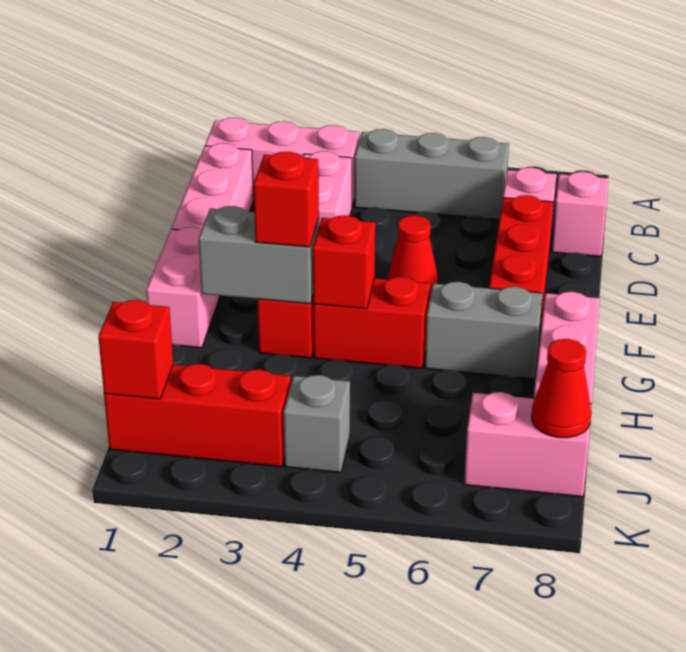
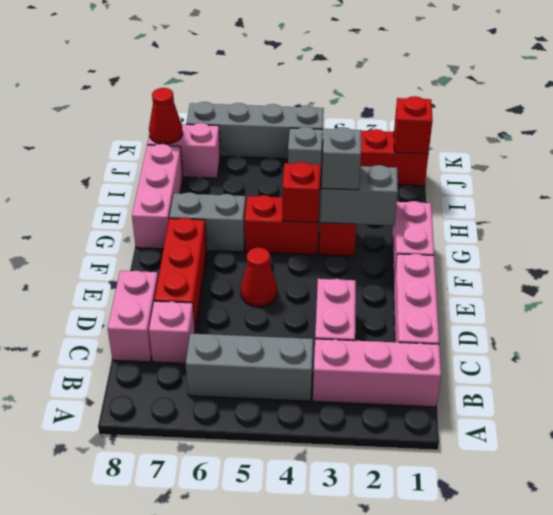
pink 1x1 brick [552,172,608,256] -> pink 1x2 brick [108,271,158,362]
red 1x1 brick [253,152,319,247] -> grey 1x1 brick [322,127,361,190]
none -> grey 1x4 brick [186,102,324,159]

